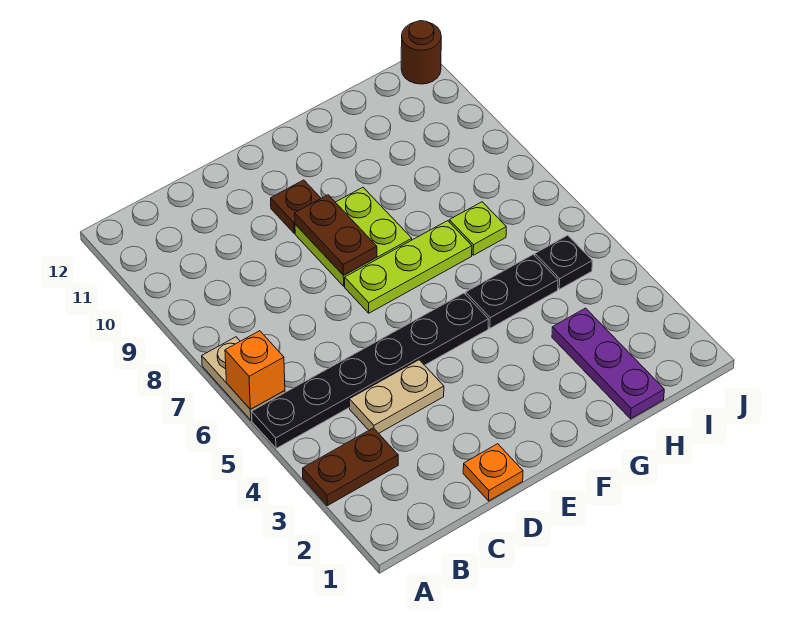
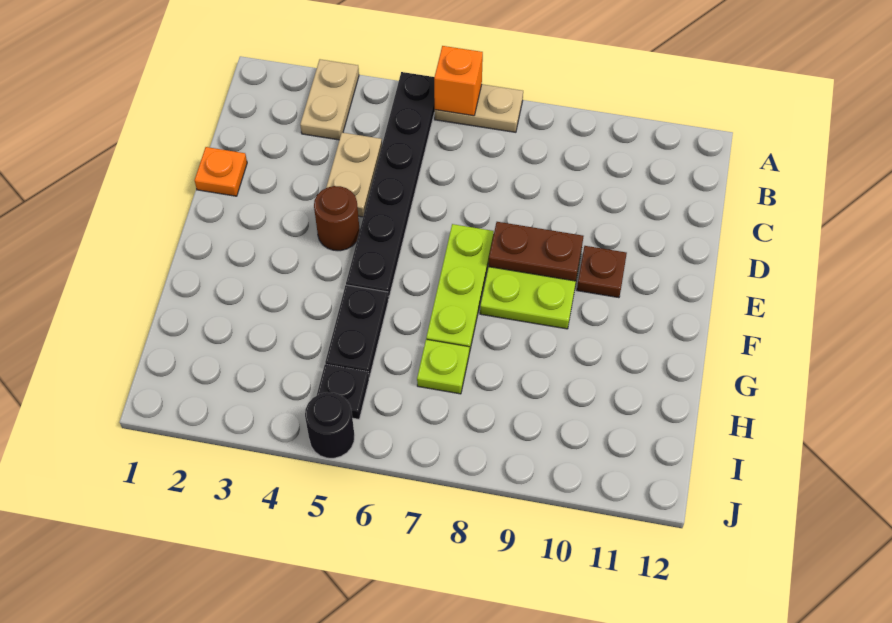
brown 1x2 plate [303,428,398,506] -> tan 1x2 plate [300,59,359,140]
purple 1x3 plate [552,308,664,419] -> none
none -> black 1x1 round brick [305,392,355,458]
brown 1x1 round brick [401,21,441,84] -> brown 1x1 round brick moved to [314,186,360,251]

